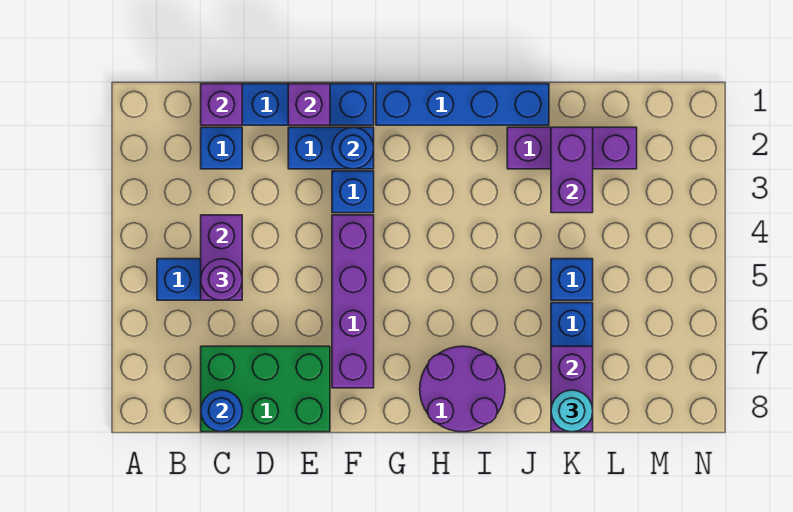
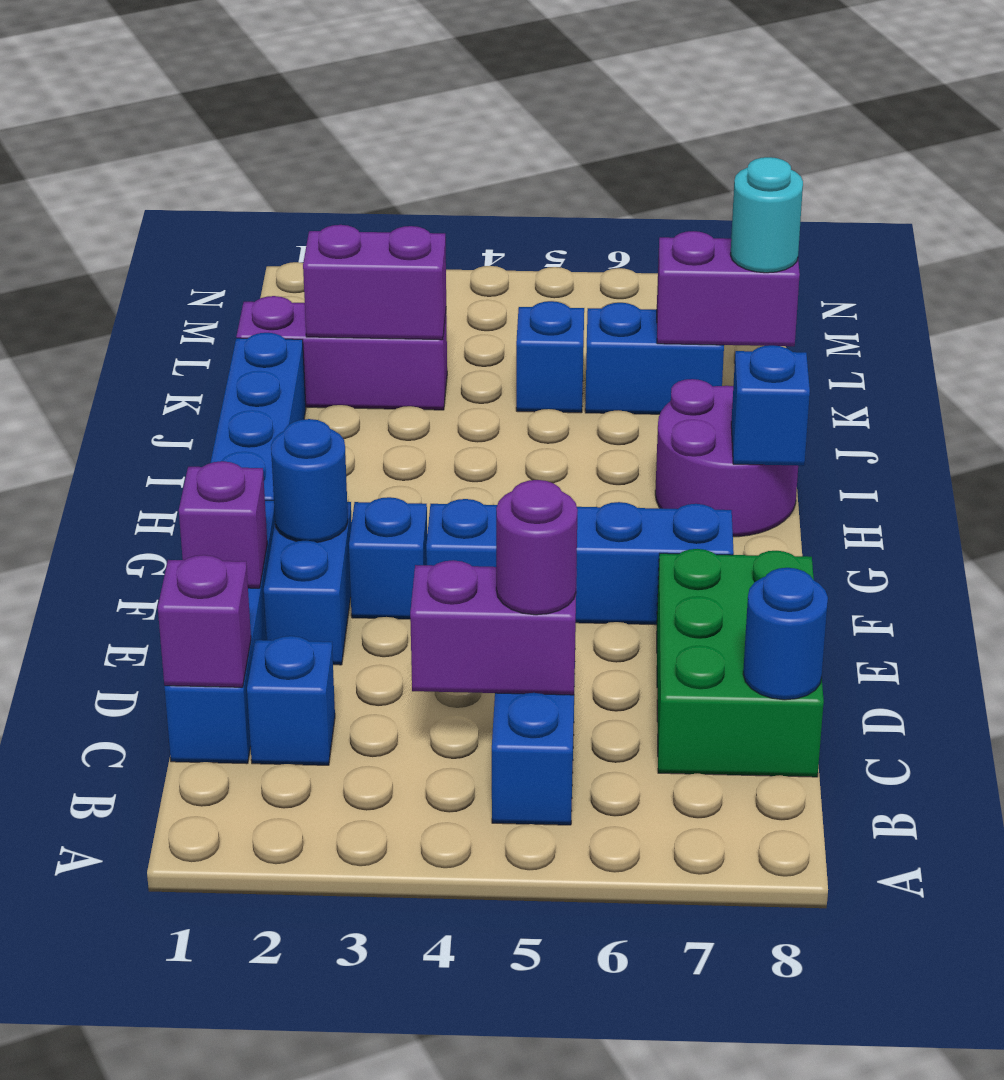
purple 1x4 brick [332,215,374,388] -> blue 1x4 brick [426,499,734,625]
none -> blue 1x1 brick [731,345,810,466]
purple 1x3 brick [507,127,637,169] -> purple 1x3 brick turned to [236,296,447,410]

